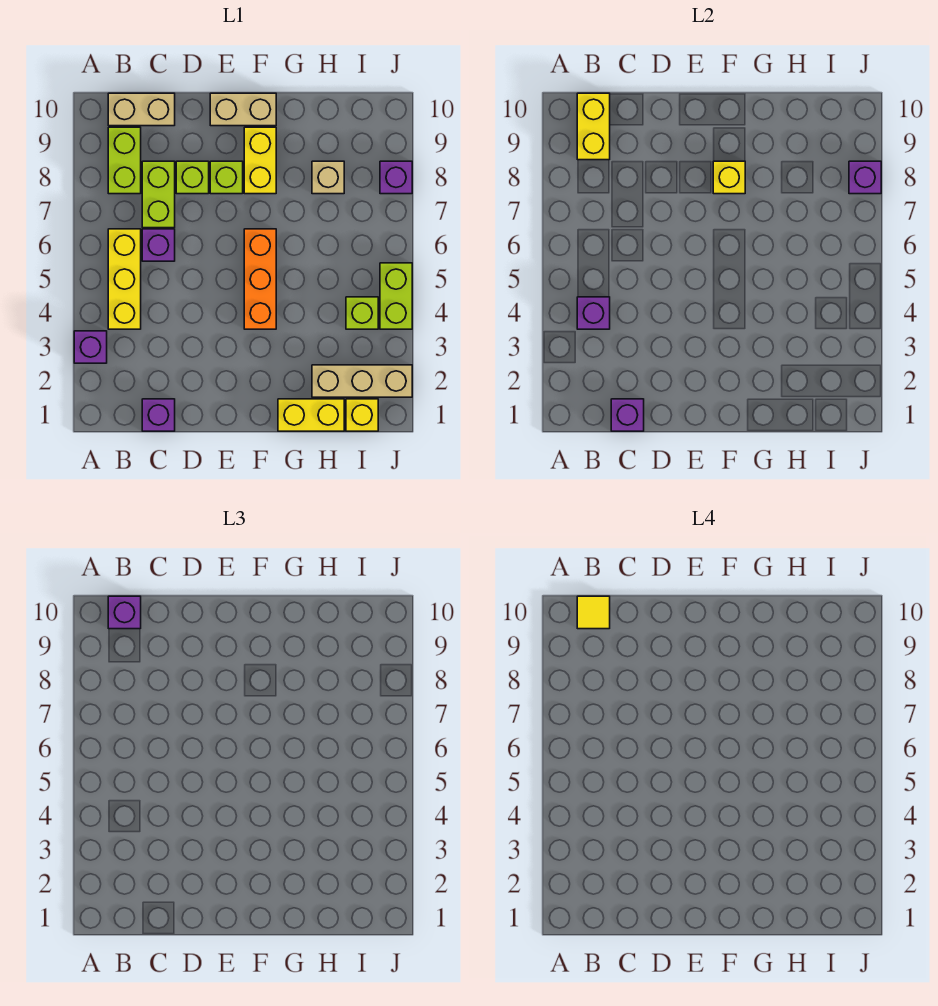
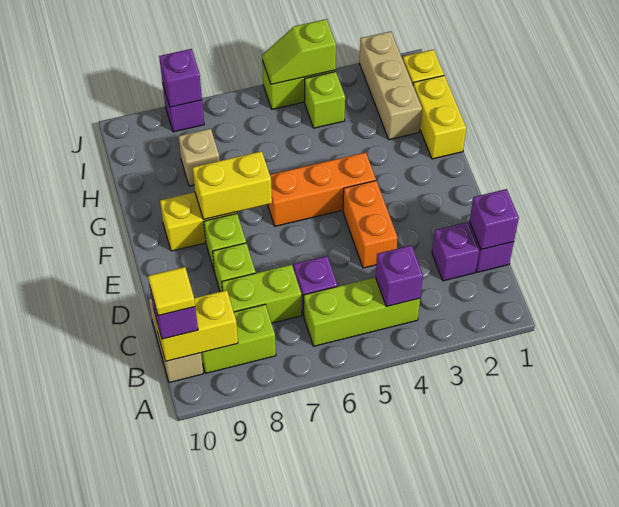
purple 1x1 brick [74,331,107,363] -> purple 1x1 brick moved to [432,222,479,281]
yellow 1x3 brick [108,229,141,329] -> lime 1x3 brick [304,277,420,346]
none -> orange 1x2 brick [343,181,398,268]
tan 1x2 brick [210,93,276,126] -> none
yellow 1x1 brick [713,161,745,194] -> yellow 1x2 brick [192,151,272,219]
none -> lime 1x2 slope [262,19,336,84]

